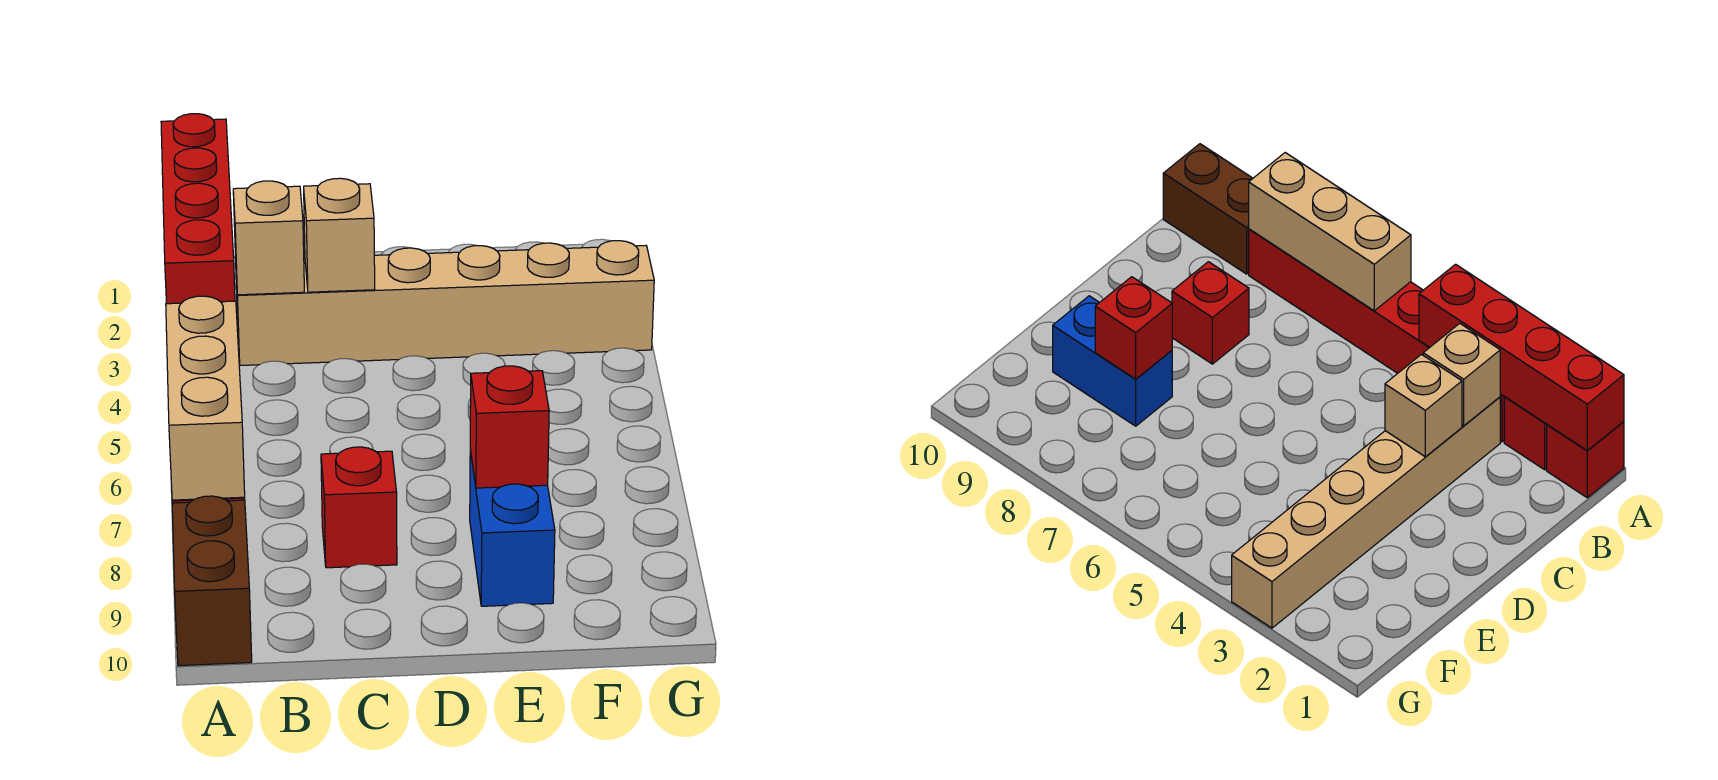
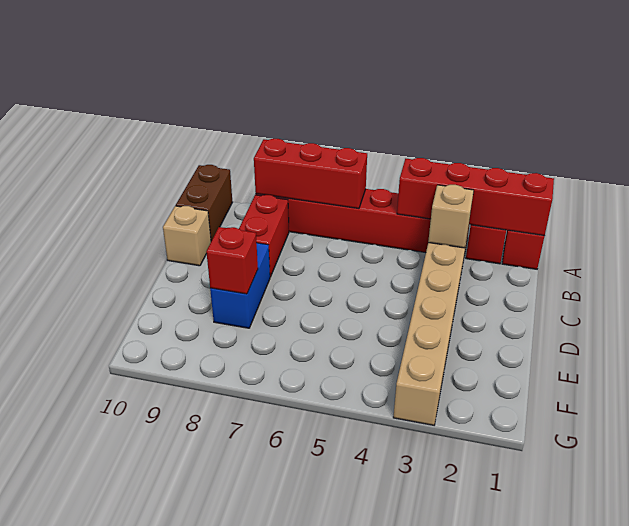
tan 1x3 brick [166,296,245,500] -> red 1x3 brick [254,139,367,208]
brown 1x2 brick [172,496,252,666] -> brown 1x2 brick turned to [176,165,232,241]
tan 1x1 brick [304,178,375,292] -> tan 1x1 brick moved to [163,206,211,266]
red 1x1 brick [321,447,397,568] -> red 1x2 brick [239,195,289,277]
blue 1x2 brick [470,451,555,606] -> blue 1x2 brick turned to [210,243,270,328]

